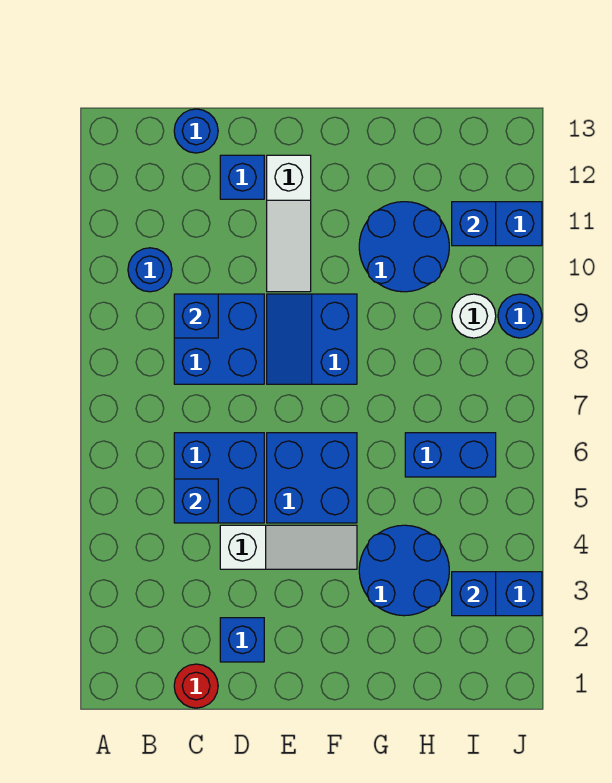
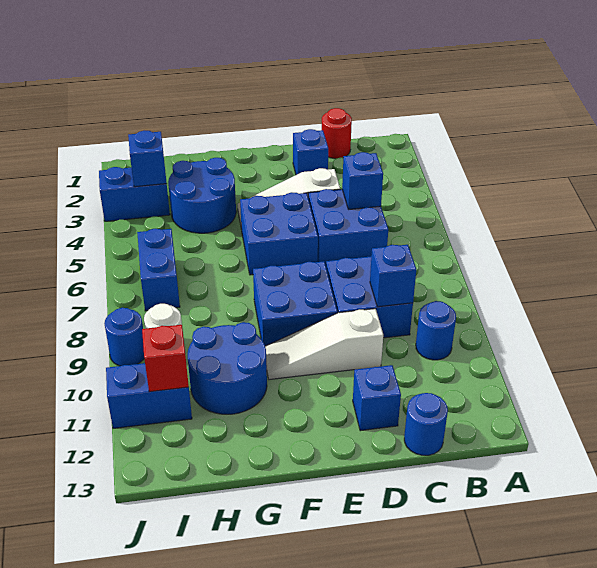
blue 2x2 slope [267,294,357,384] -> blue 2x2 brick [253,261,337,346]
white 1x3 slope [267,155,311,292] -> white 1x3 slope turned to [265,309,383,380]
blue 1x2 brick [405,433,496,477] -> blue 1x2 brick turned to [137,229,180,311]
blue 1x1 brick [452,202,496,246] -> red 1x1 brick [142,325,189,392]

